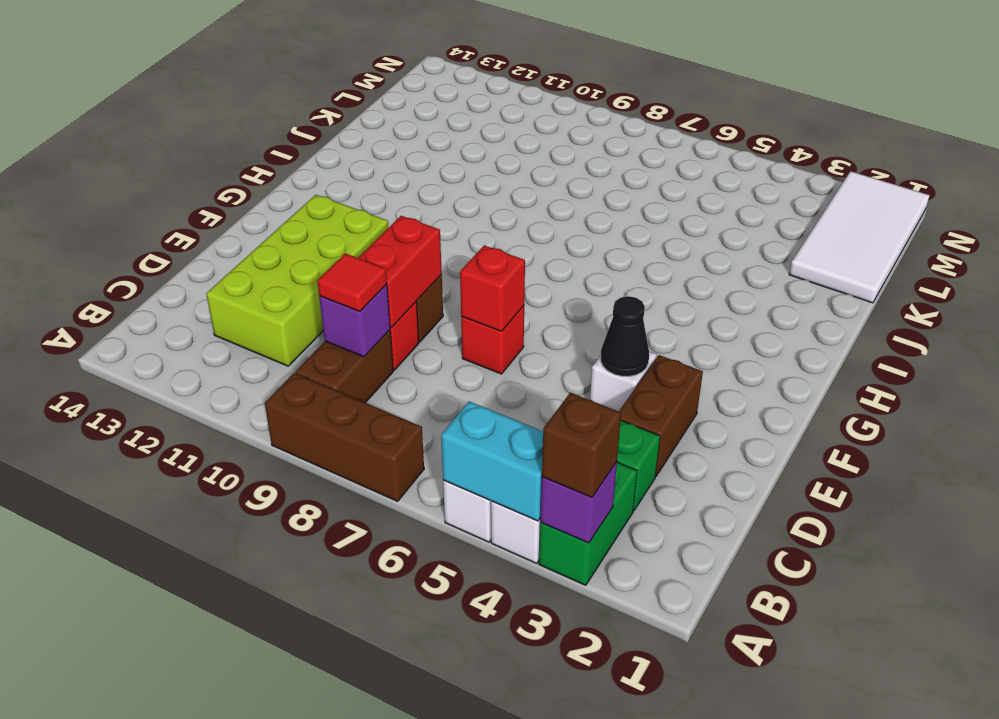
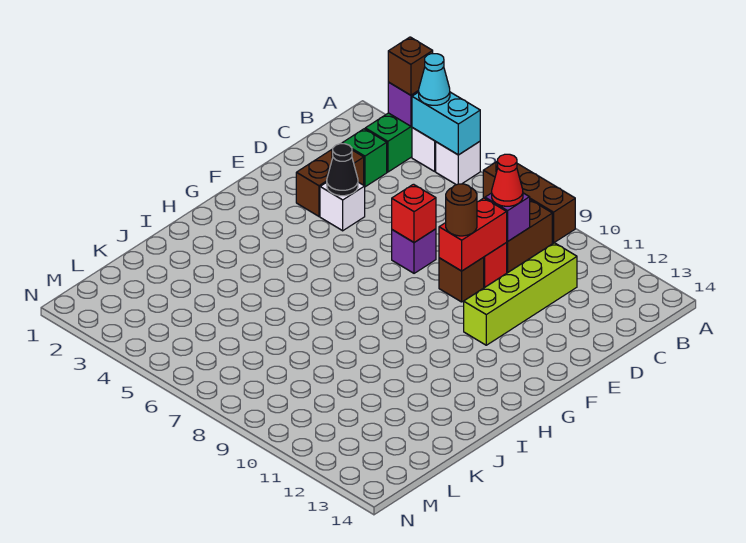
none -> cyan 1x1 cone [418,54,450,105]
red 1x1 tile [317,253,387,311] -> red 1x1 cone [492,154,523,206]
lime 2x4 brick [206,195,389,366] -> lime 1x4 brick [464,243,577,345]
red 1x1 brick [461,306,524,374] -> purple 1x1 brick [392,229,436,273]
none -> brown 1x1 round brick [446,184,477,236]
white 2x4 tile [789,171,930,303] -> none

